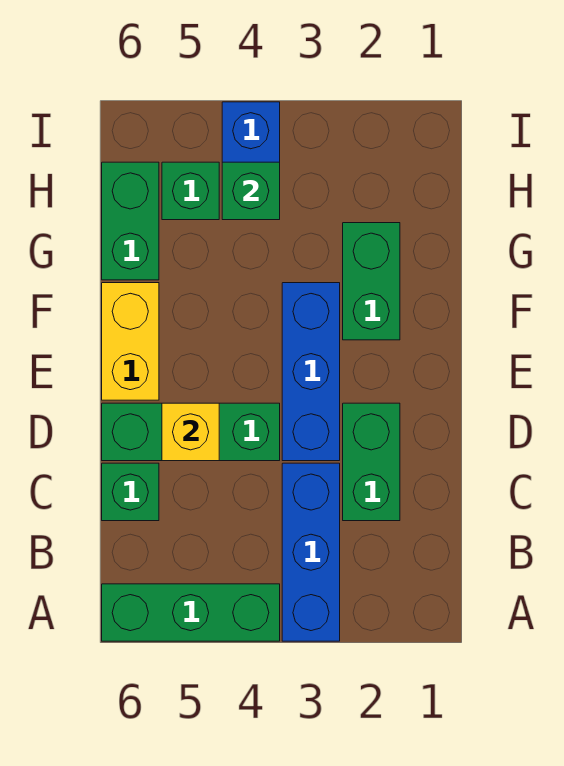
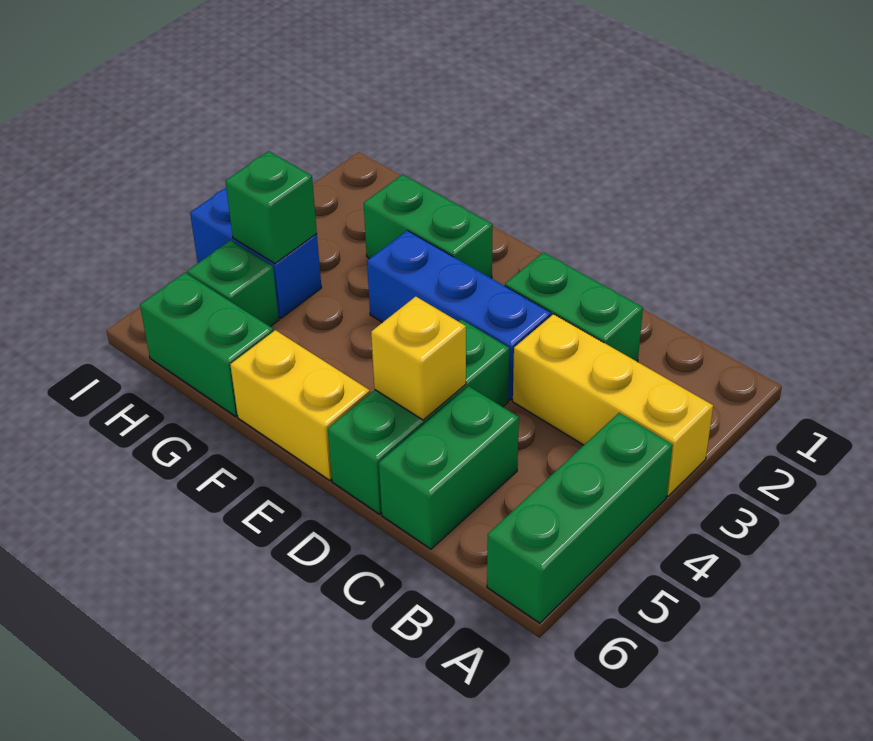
blue 1x3 brick [282,463,340,641] -> yellow 1x3 brick [513,314,713,496]
green 1x1 brick [102,463,159,521] -> green 1x2 brick [379,386,519,549]

